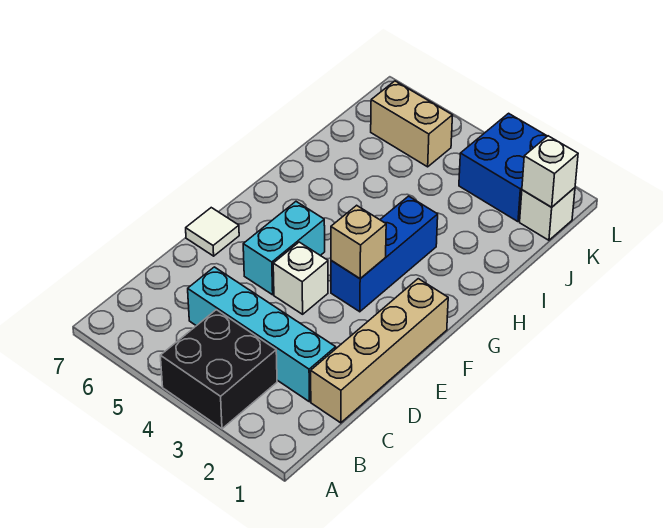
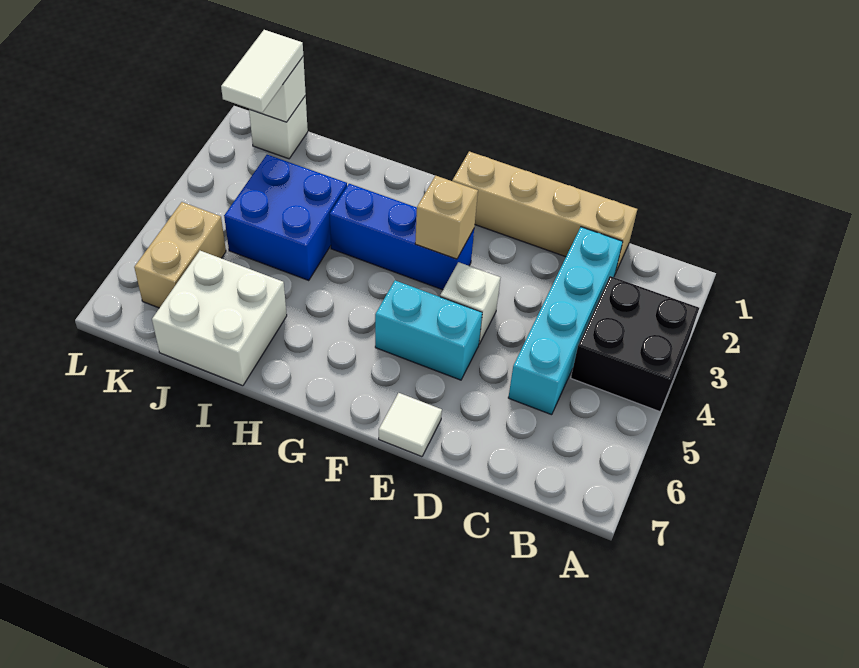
none -> white 2x2 brick [152,251,287,386]
none -> white 1x2 tile [221,30,303,113]
blue 2x2 brick [459,113,547,222] -> blue 2x2 brick moved to [224,155,347,280]

